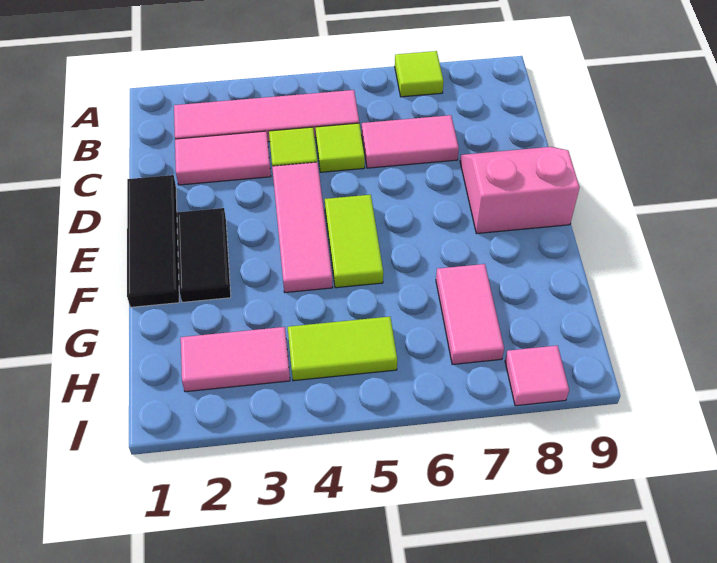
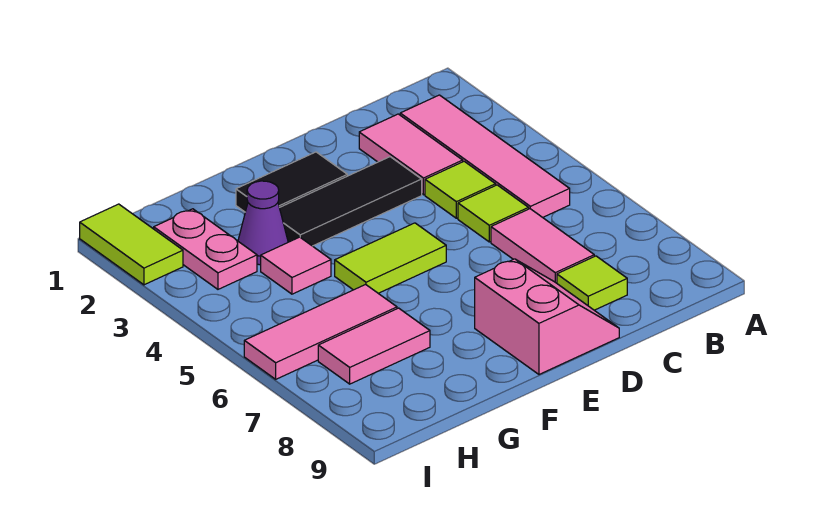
lime 1x1 tile [395,51,444,97] -> lime 1x1 tile moved to [557,256,627,310]
black 1x3 tile [127,175,179,307] -> black 1x3 tile moved to [280,157,422,246]
pink 1x3 tile [272,162,333,293] -> pink 1x3 tile moved to [244,285,397,379]
none -> purple 1x1 cone [238,181,288,265]
pink 1x2 tile [181,327,290,392] -> pink 1x2 plate [154,209,257,289]
lime 1x2 tile [288,317,397,381] -> lime 1x2 tile moved to [80,204,183,285]
pink 1x1 tile [505,346,569,406] -> pink 1x1 tile moved to [261,237,331,294]

